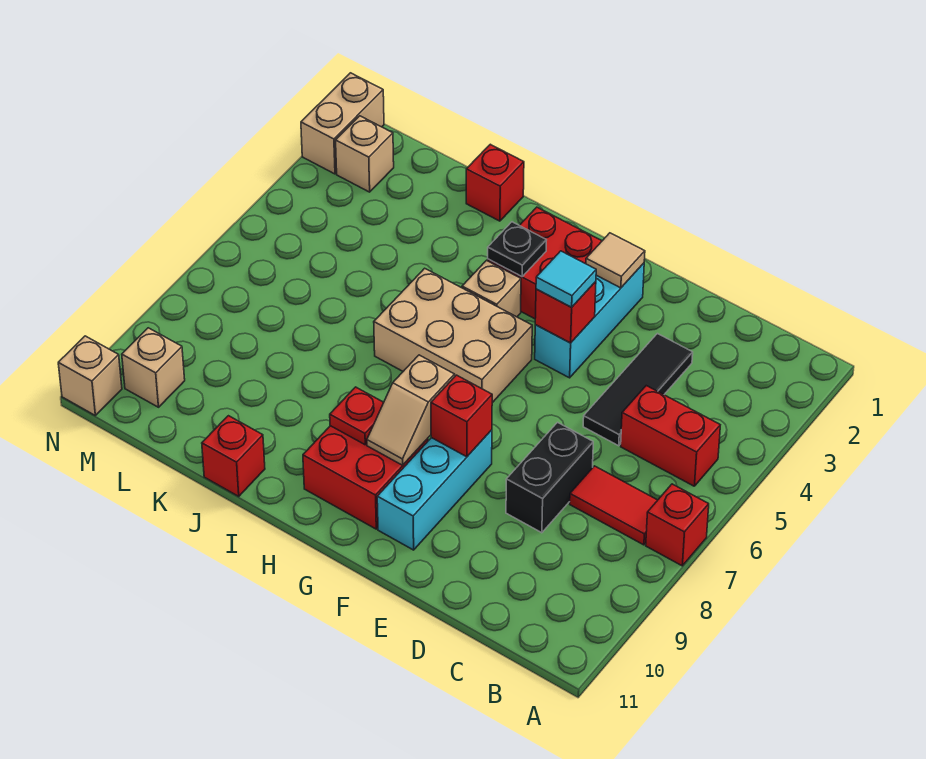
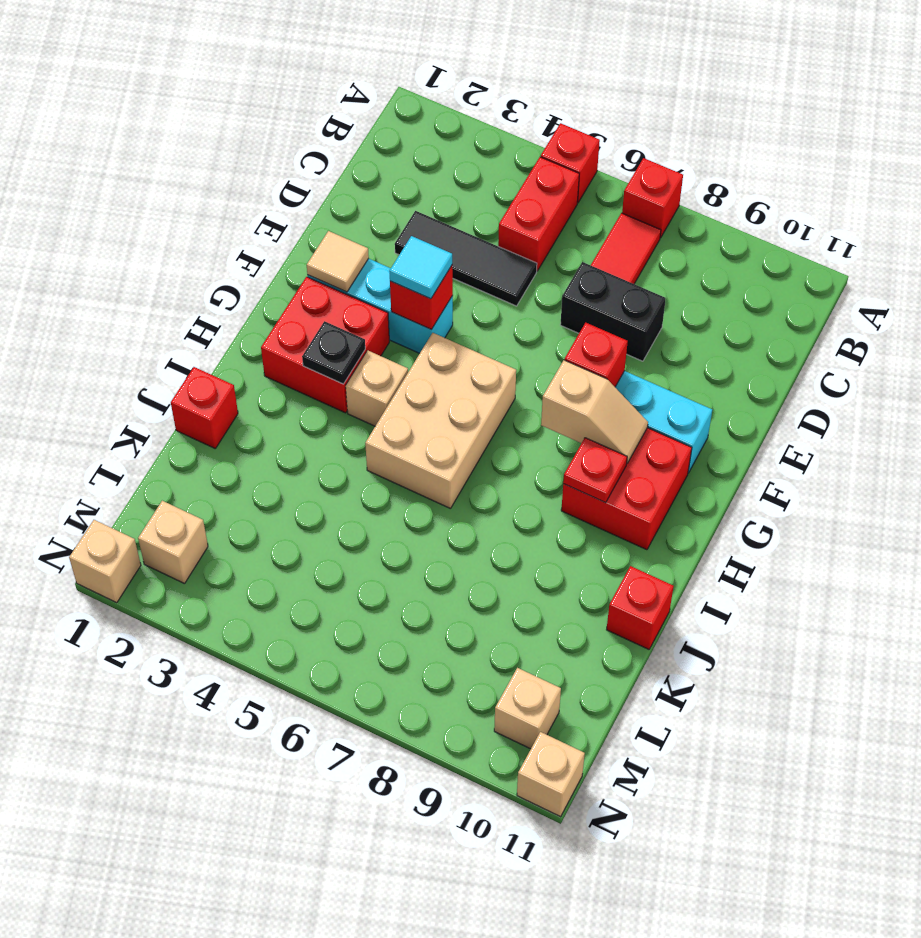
none -> red 1x1 brick [541,123,600,203]
tan 1x2 brick [301,73,384,174] -> tan 1x1 brick [69,520,141,602]

